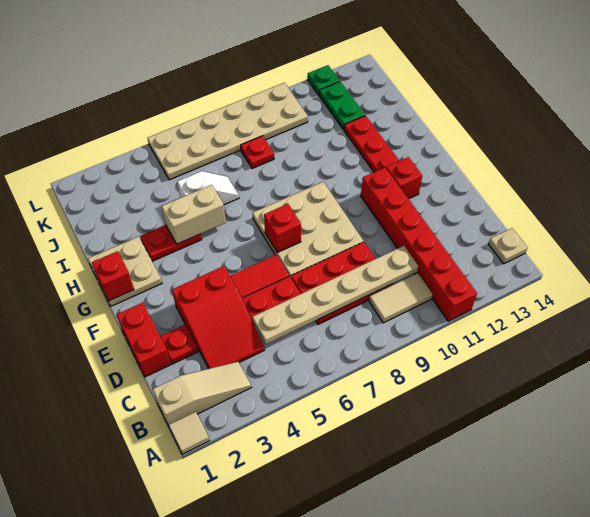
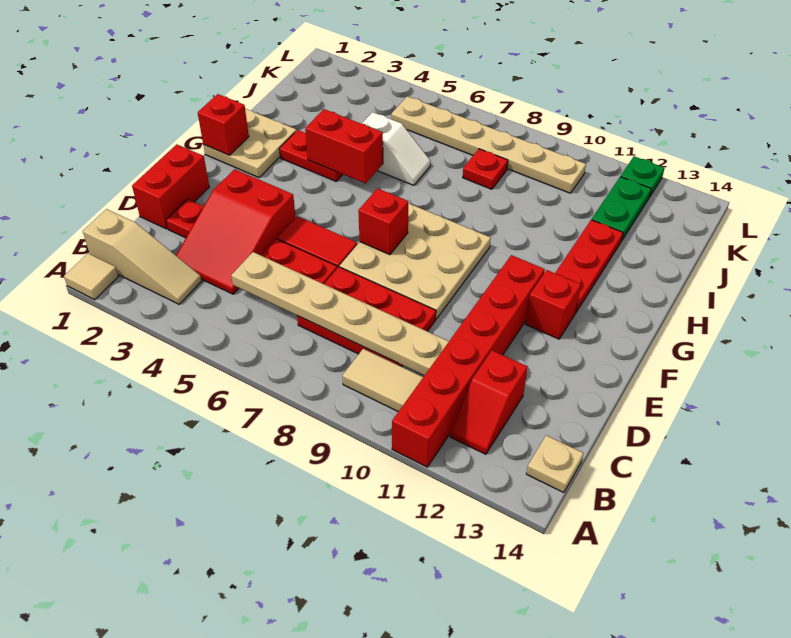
none -> red 1x2 slope [450,350,528,454]
tan 1x2 brick [162,185,226,244] -> red 1x2 brick [305,109,383,184]
tan 2x6 plate [148,83,308,180] -> tan 1x6 plate [391,96,586,193]

